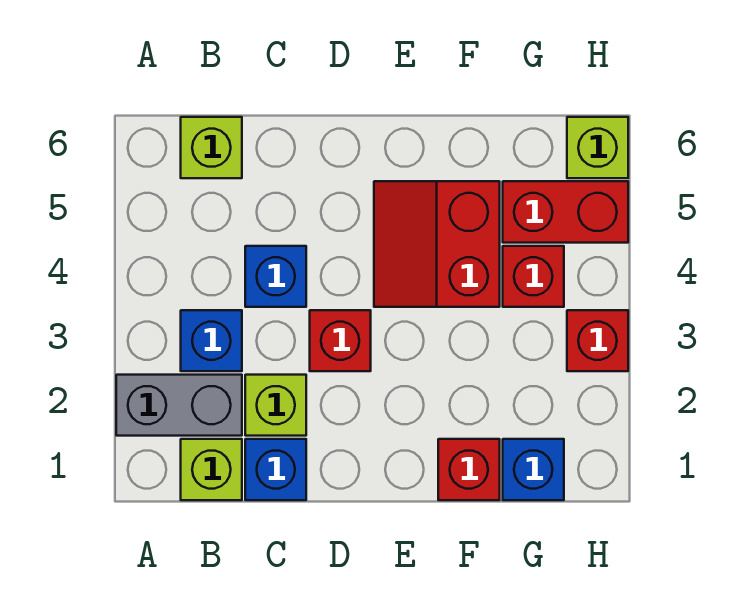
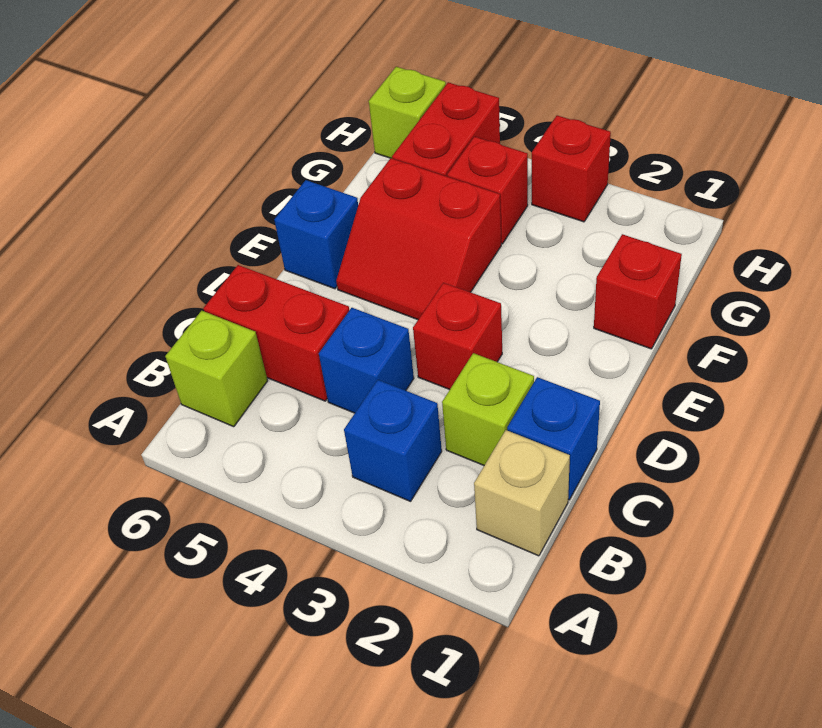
grey 1x2 brick [116,375,242,436] -> none
lime 1x1 brick [181,439,242,500] -> tan 1x1 brick [474,430,570,556]
none -> red 1x2 brick [204,265,349,401]
blue 1x1 brick [503,439,564,500] -> blue 1x1 brick moved to [274,180,358,289]

